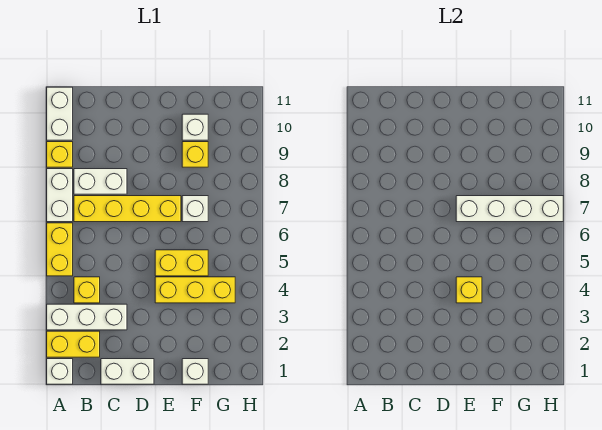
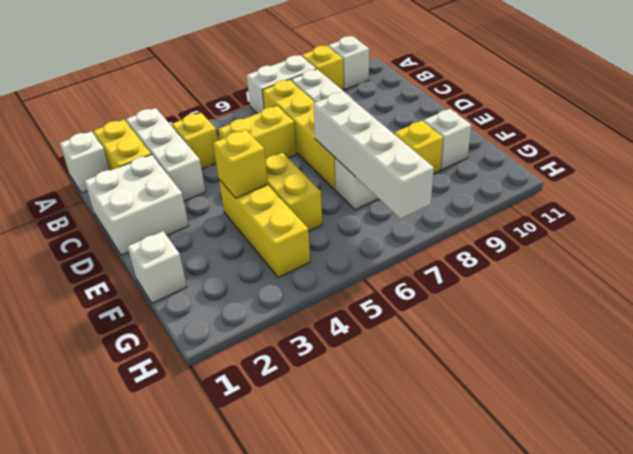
yellow 1x2 brick [47,223,73,276] -> yellow 1x2 brick moved to [218,106,297,160]
white 1x2 brick [47,87,73,140] -> white 1x1 brick [328,36,369,90]
white 1x2 brick [101,359,154,384] -> white 2x2 brick [85,155,189,255]

